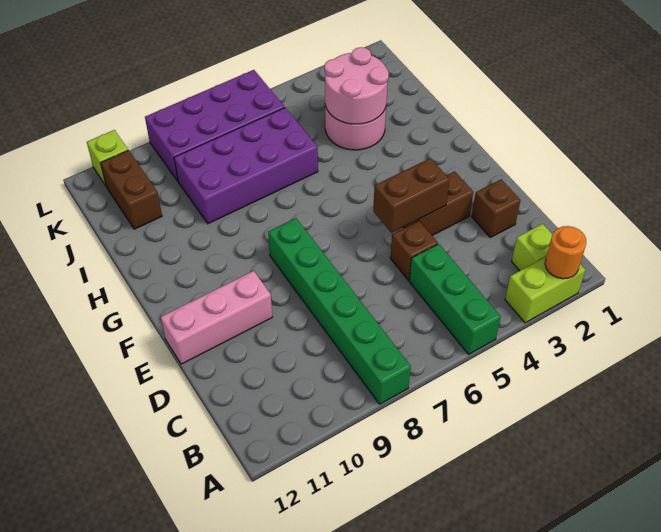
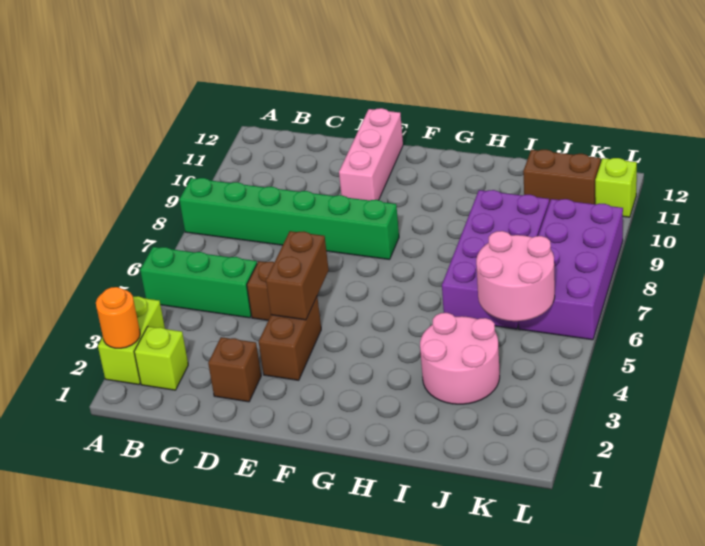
pink 2x2 round brick [324,47,389,124] -> pink 2x2 round brick moved to [476,231,555,321]

